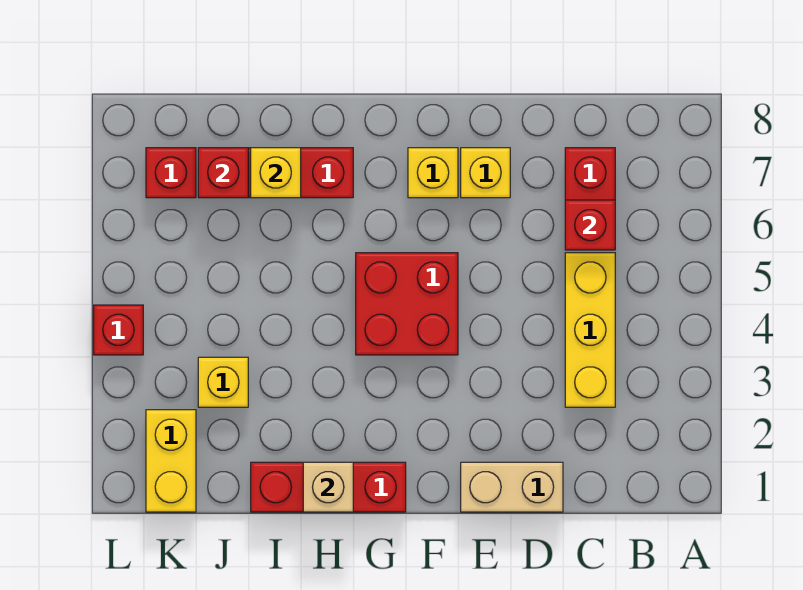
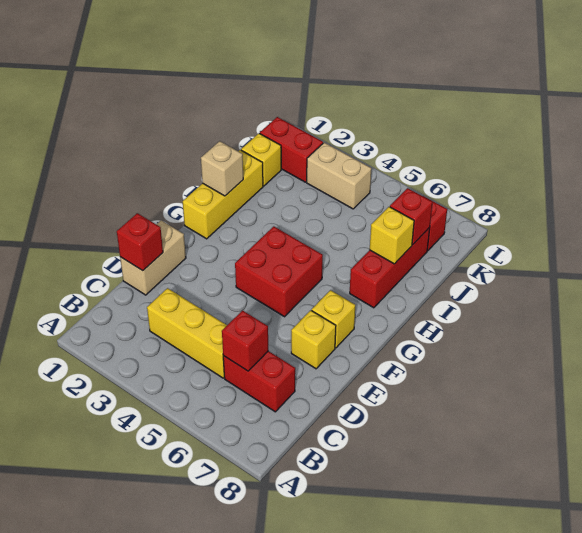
red 1x3 brick [251,462,406,512] -> yellow 1x3 brick [183,150,263,239]
yellow 1x1 brick [198,357,248,407] -> yellow 1x1 brick moved to [241,133,281,186]
yellow 1x2 brick [146,410,196,512] -> red 1x2 brick [260,117,323,182]
none -> tan 1x2 brick [307,142,372,209]
red 1x1 brick [94,305,143,355] -> red 1x1 brick moved to [117,213,163,271]

